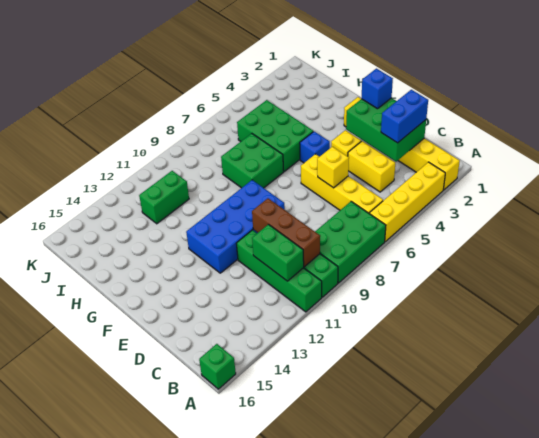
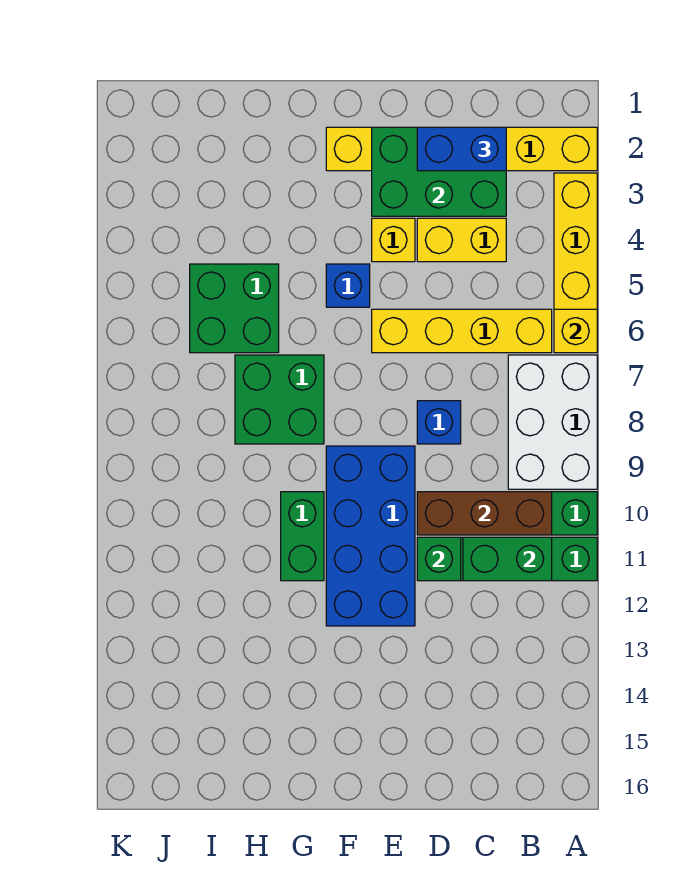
green 2x3 brick [315,201,386,283] -> white 2x3 brick [508,355,597,489]
green 1x1 brick [199,344,236,389] -> green 1x1 brick moved to [417,537,461,581]
blue 1x2 brick [381,90,428,143] -> blue 1x2 brick turned to [417,127,506,171]
yellow 1x1 brick [317,147,349,188] -> yellow 1x1 brick moved to [554,309,597,353]
blue 1x1 brick [361,69,393,109] -> blue 1x1 brick moved to [417,401,461,444]
green 2x3 brick [237,100,313,171] -> green 2x2 brick [190,264,279,353]
green 1x2 brick [139,171,189,224] -> green 1x2 brick moved to [281,492,324,581]

